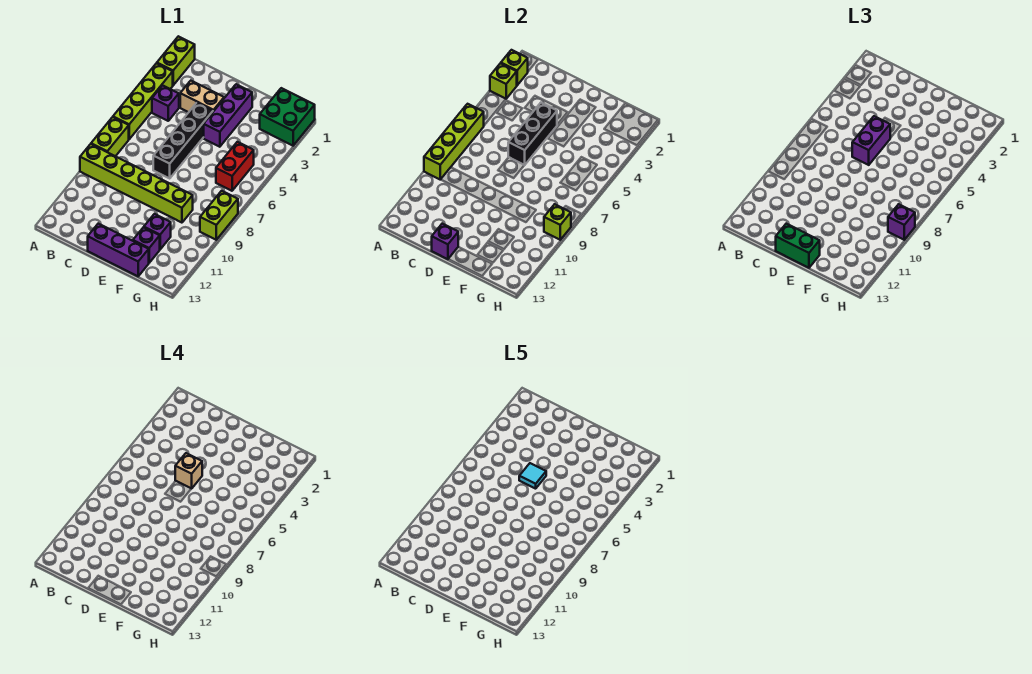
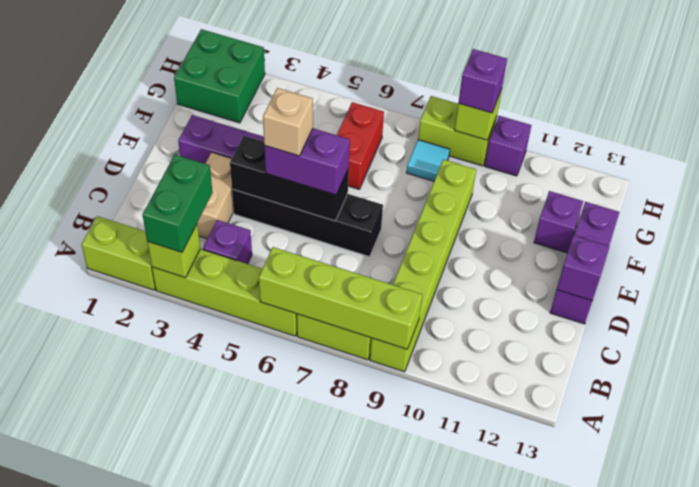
lime 1x1 brick [501,50,528,85] -> none
cyan 1x1 tile [519,463,546,489] -> cyan 1x1 tile moved to [406,140,450,181]
green 1x2 brick [776,224,820,268] -> green 1x2 brick moved to [143,155,213,252]
purple 1x1 brick [144,214,171,249] -> purple 1x1 brick moved to [485,116,531,176]
red 1x2 brick [216,142,254,191] -> red 1x2 brick turned to [337,102,384,189]

